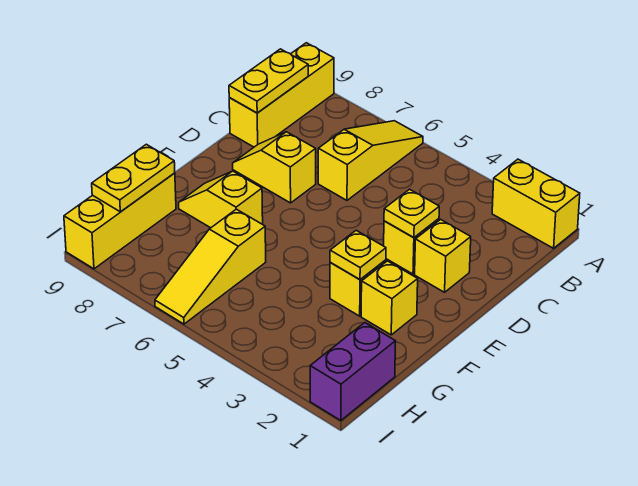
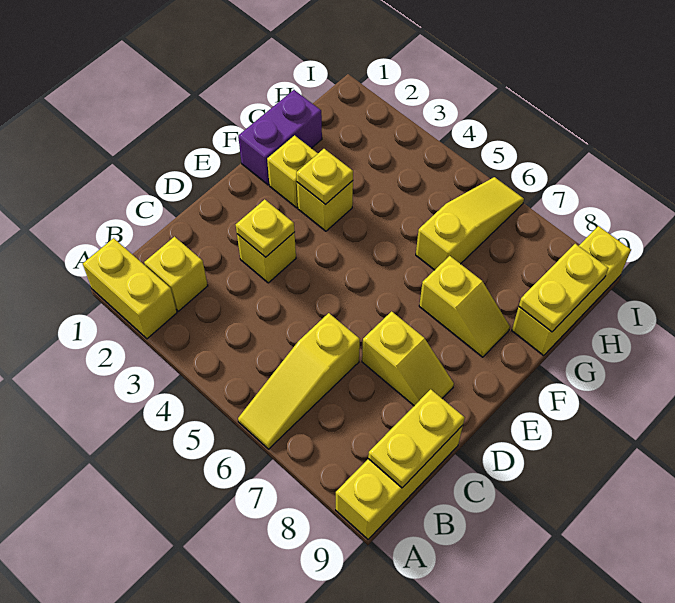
yellow 1x1 brick [415,219,471,292] -> yellow 1x1 brick moved to [144,237,208,311]
purple 1x2 brick [310,323,396,421] -> purple 1x2 brick moved to [238,90,322,185]

